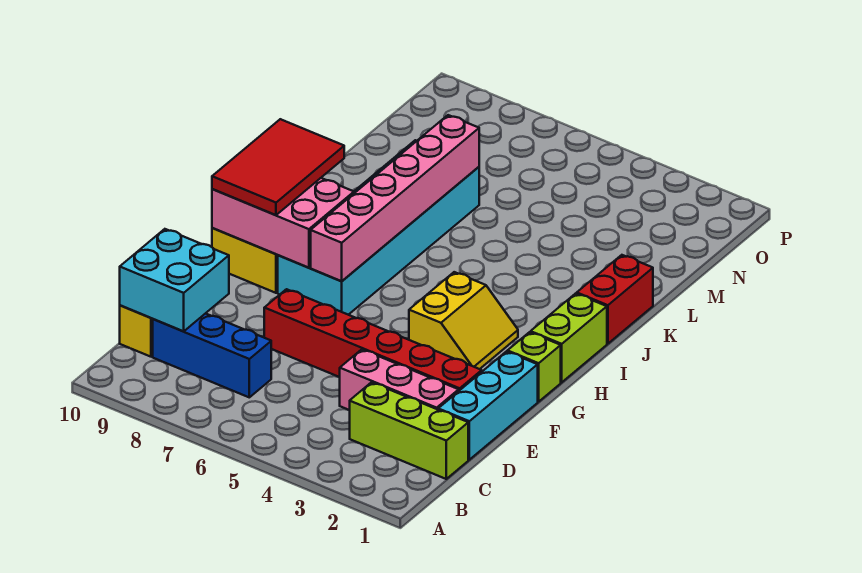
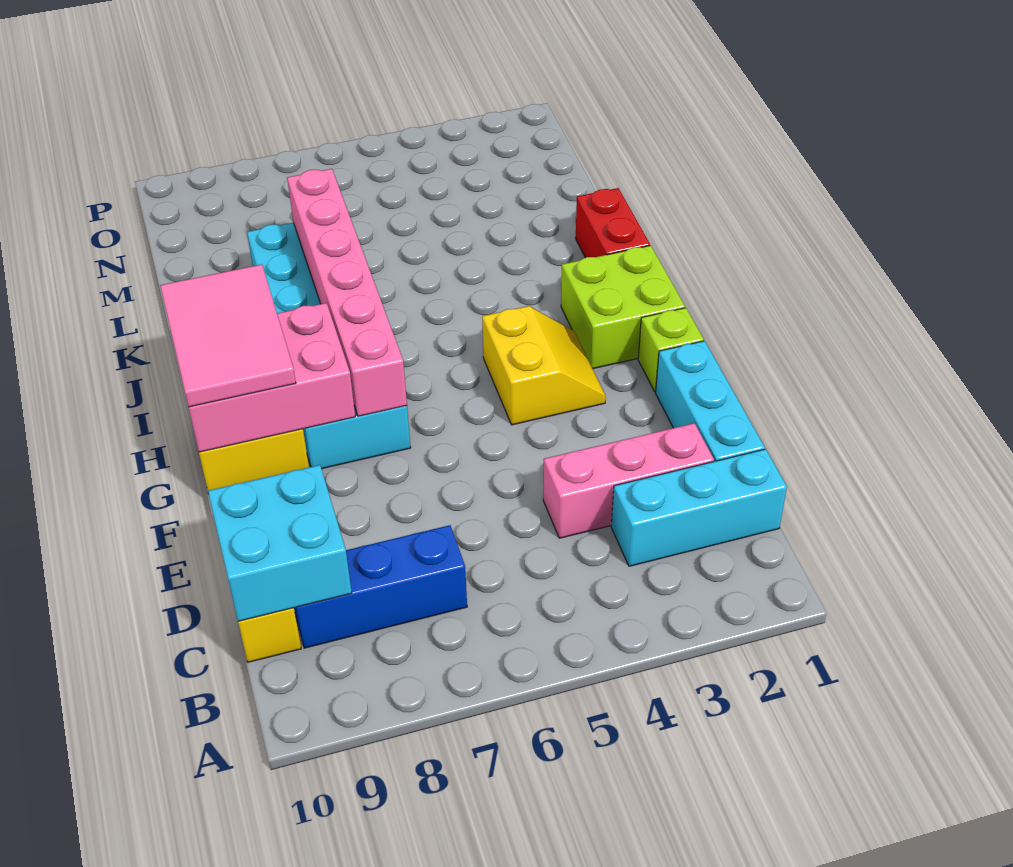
lime 1x3 brick [350,382,468,479] -> cyan 1x3 brick [611,449,787,566]
red 1x6 brick [264,289,482,391] -> none
red 2x3 tile [212,119,344,215] -> pink 2x3 tile [160,264,296,407]
lime 1x2 brick [531,293,607,382] -> lime 2x2 brick [561,246,685,369]

